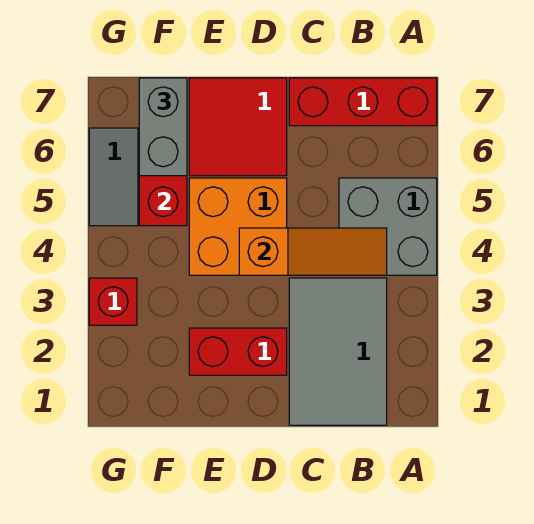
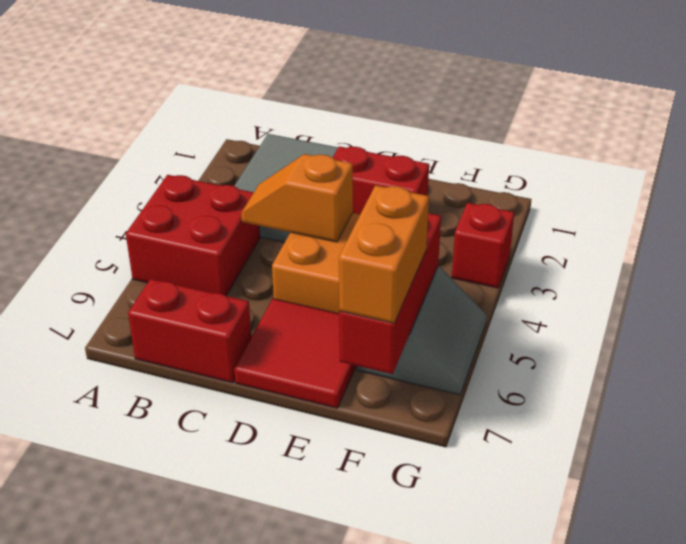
grey 2x2 brick [339,178,437,275] -> red 2x2 brick [126,175,260,296]
red 1x3 brick [289,78,437,126] -> red 1x2 brick [128,279,251,383]
orange 1x3 slope [239,228,387,275] -> orange 1x2 slope [241,154,353,242]
grey 1x2 brick [139,78,187,176] -> orange 1x2 brick [339,185,429,323]

